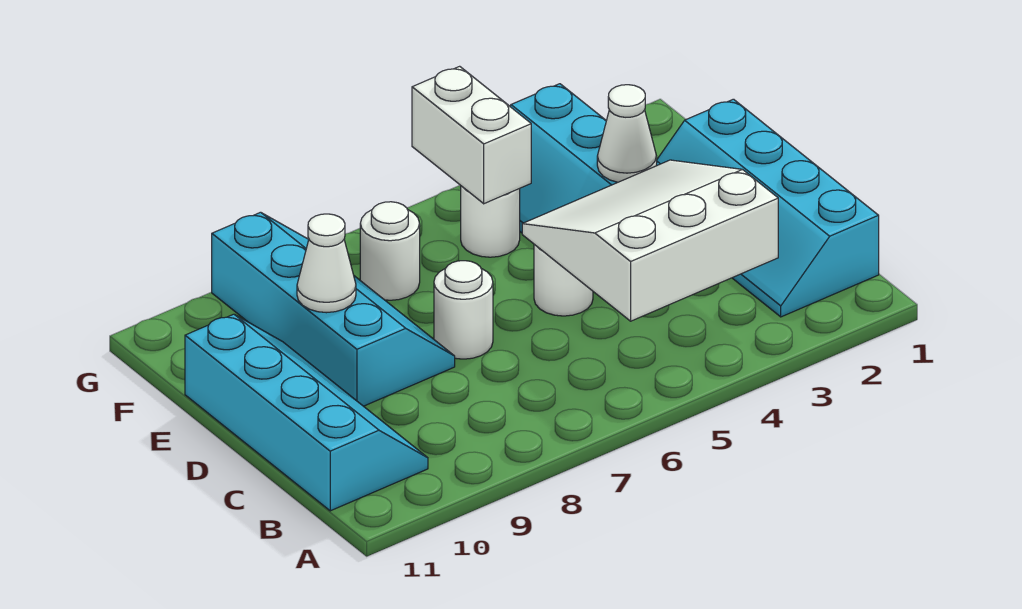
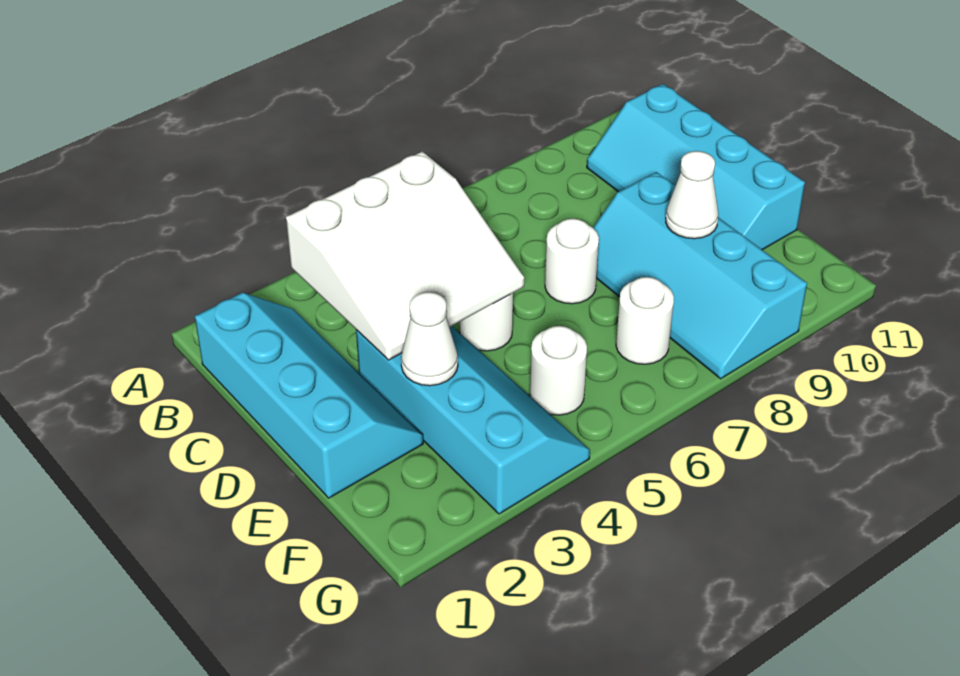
white 1x2 brick [412,66,531,204] -> none

